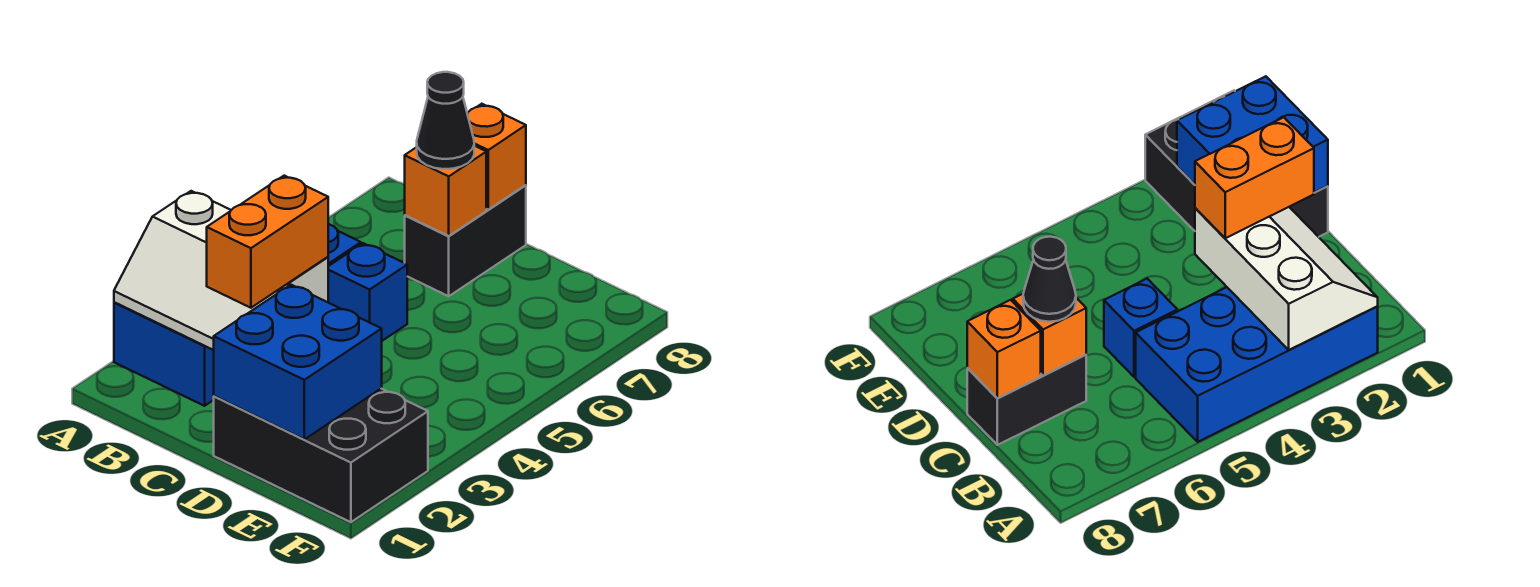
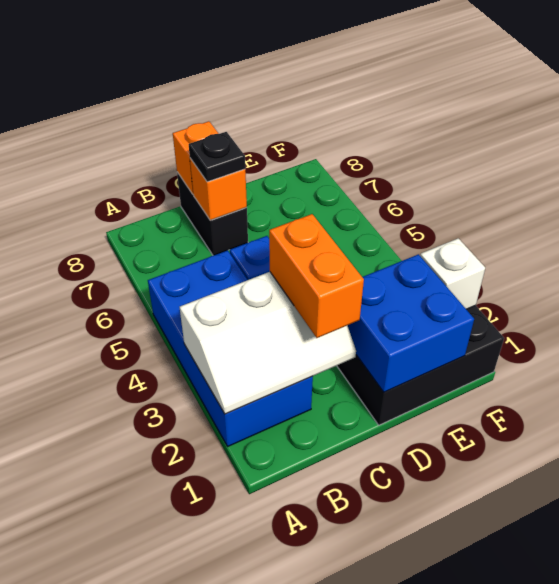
black 1x1 cone [417,72,474,169] -> black 1x1 plate [189,132,245,182]
none -> white 1x1 brick [420,238,485,309]

